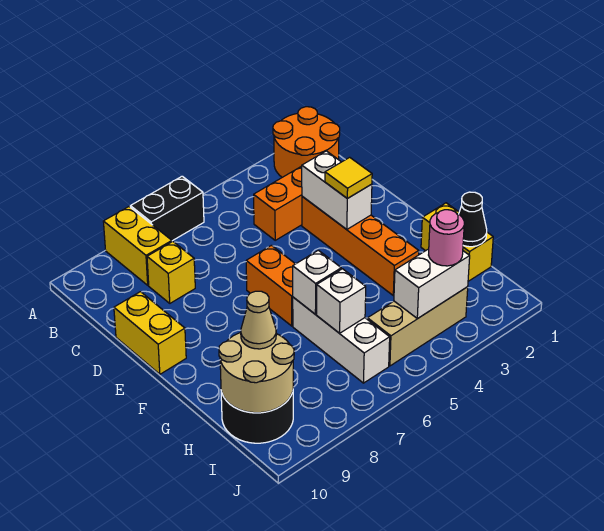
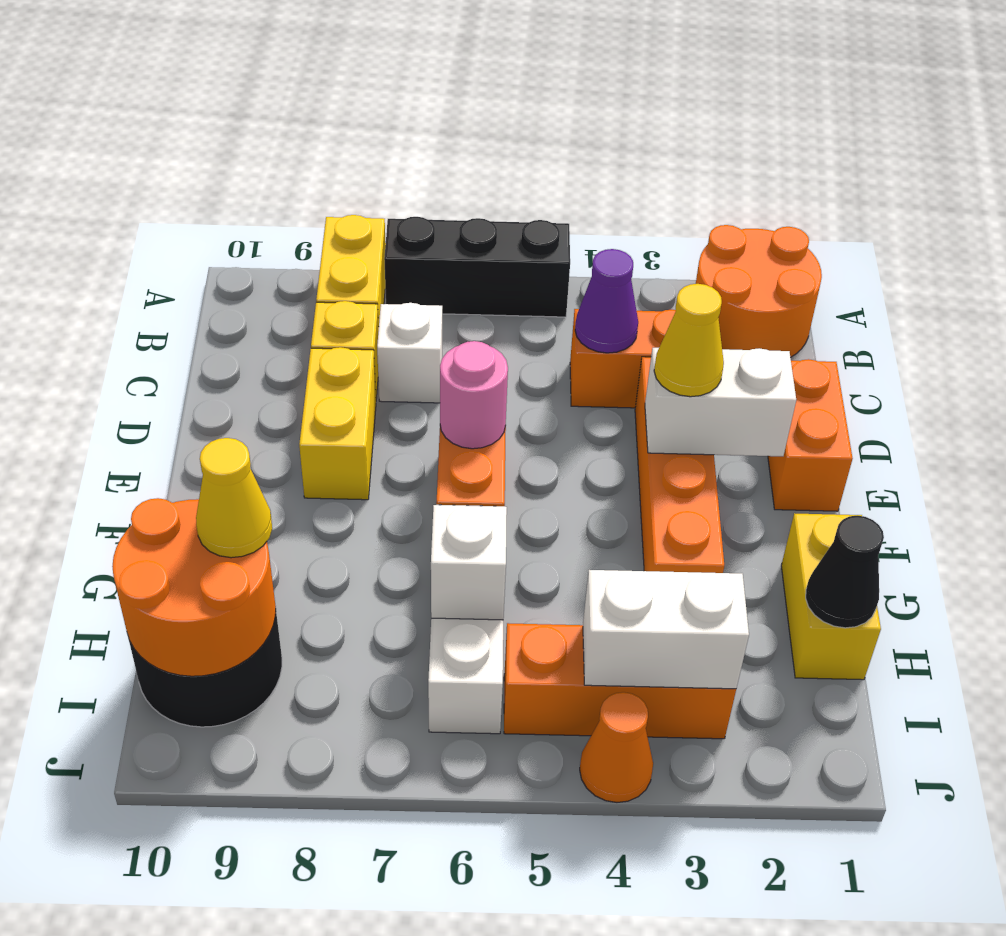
black 1x2 brick [130,176,204,241] -> black 1x3 brick [384,217,570,317]
none -> purple 1x1 cone [575,249,638,353]
none -> orange 1x2 brick [768,359,853,511]
white 1x2 brick [302,151,372,229] -> white 1x2 brick turned to [645,348,796,456]
yellow 1x2 brick [114,292,186,374] -> yellow 1x2 brick moved to [299,347,376,500]
yellow 1x1 tile [325,157,372,198] -> yellow 1x1 cone [654,284,724,397]
white 1x1 brick [293,250,341,314] -> white 1x1 brick moved to [377,303,442,403]
tan 2x2 round brick [219,333,294,413] -> orange 2x2 round brick [112,498,276,676]
tan 1x1 cone [241,291,276,349] -> yellow 1x1 cone [196,438,272,558]
tan 1x3 brick [367,287,468,366] -> orange 1x3 brick [504,623,736,739]
pink 1x1 round brick [429,210,464,266] -> pink 1x1 round brick moved to [440,341,508,449]
none -> orange 1x1 cone [580,692,653,802]

